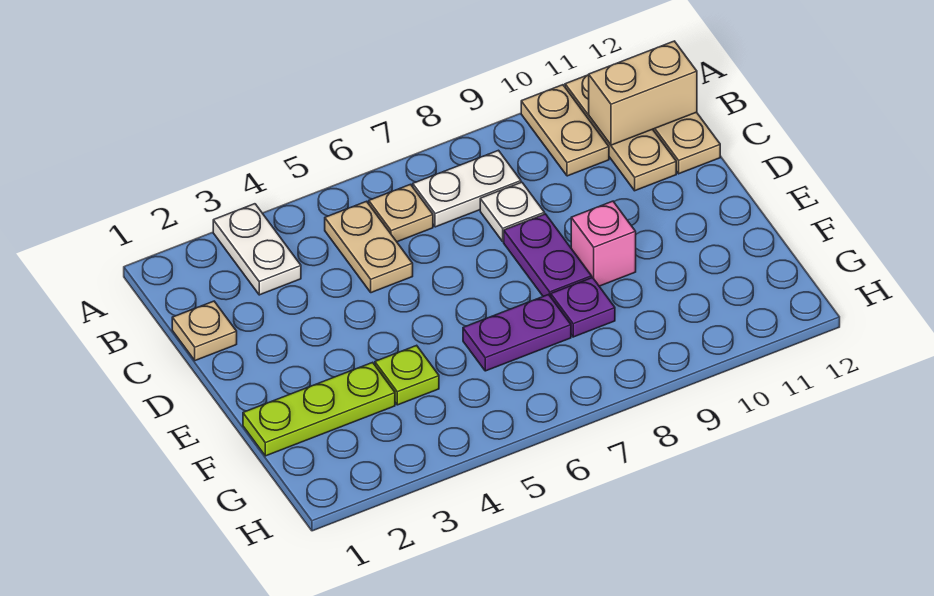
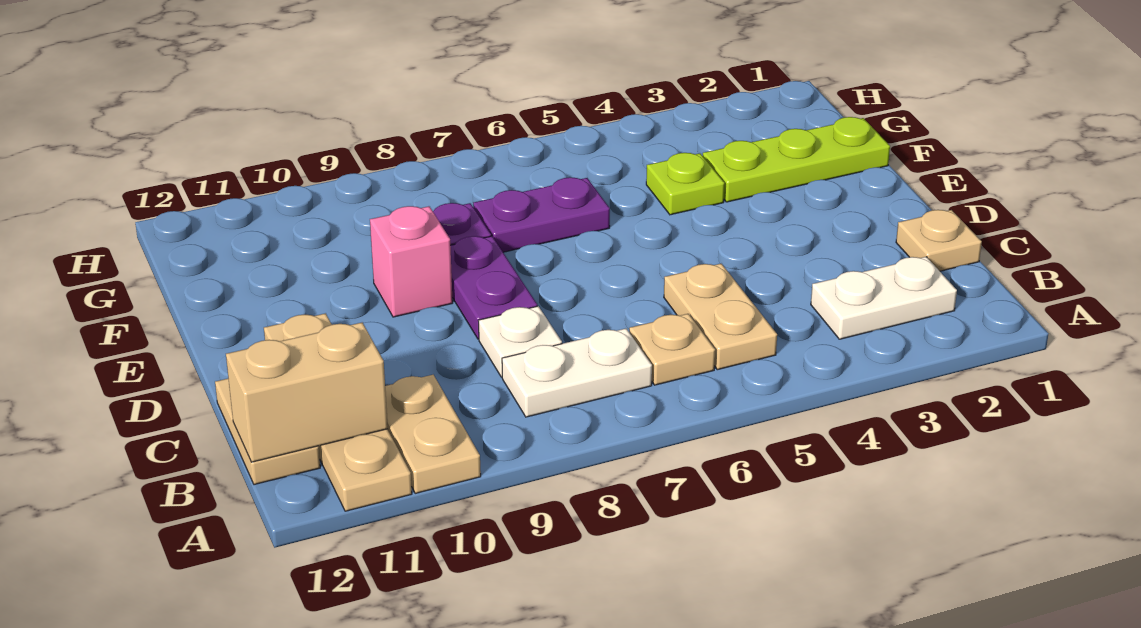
white 1x2 plate [213,204,301,295] -> white 1x2 plate turned to [811,257,957,339]
tan 1x3 plate [565,75,676,191] -> tan 1x4 plate [264,313,412,511]

